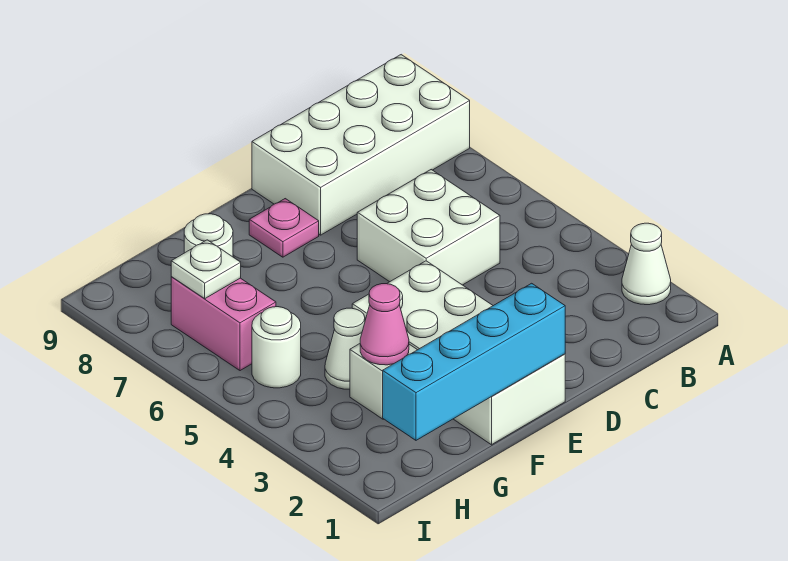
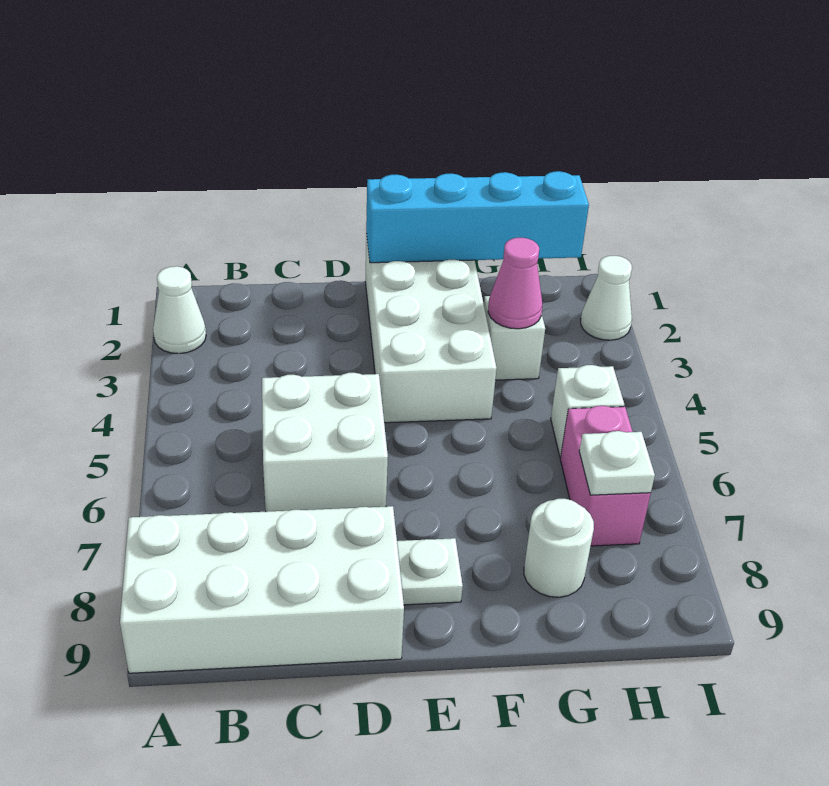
pink 1x1 plate [249,199,319,257] -> white 1x1 plate [397,538,463,605]
white 1x1 cone [325,308,365,389] -> white 1x1 cone moved to [581,256,632,340]
white 1x1 round brick [252,307,301,388] -> white 1x1 brick [551,365,624,457]

